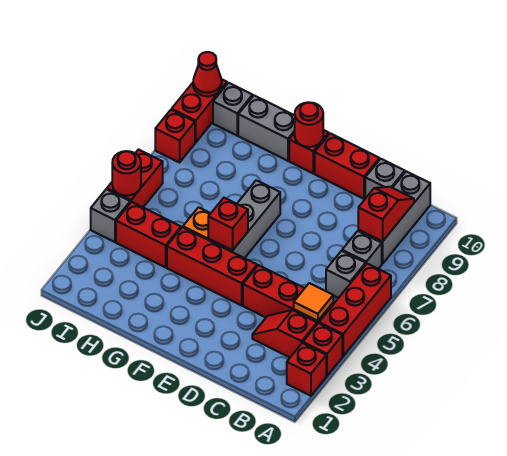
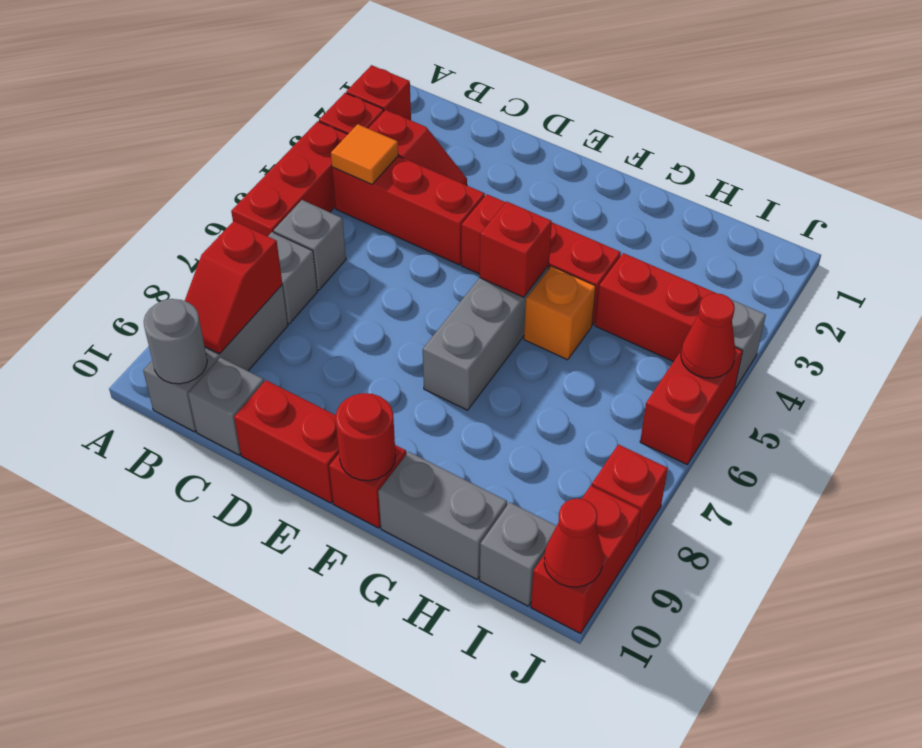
none -> grey 1x1 round brick [144,299,207,384]
red 1x1 round brick [112,151,141,196] -> red 1x1 cone [681,293,735,378]

